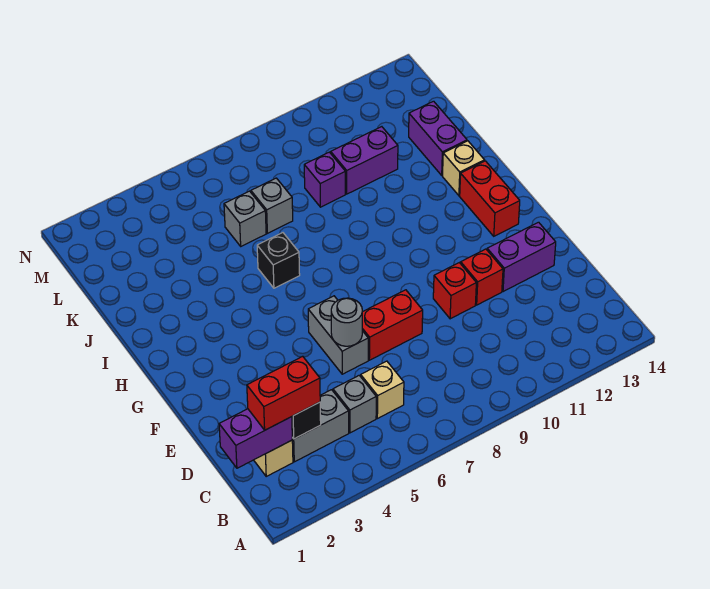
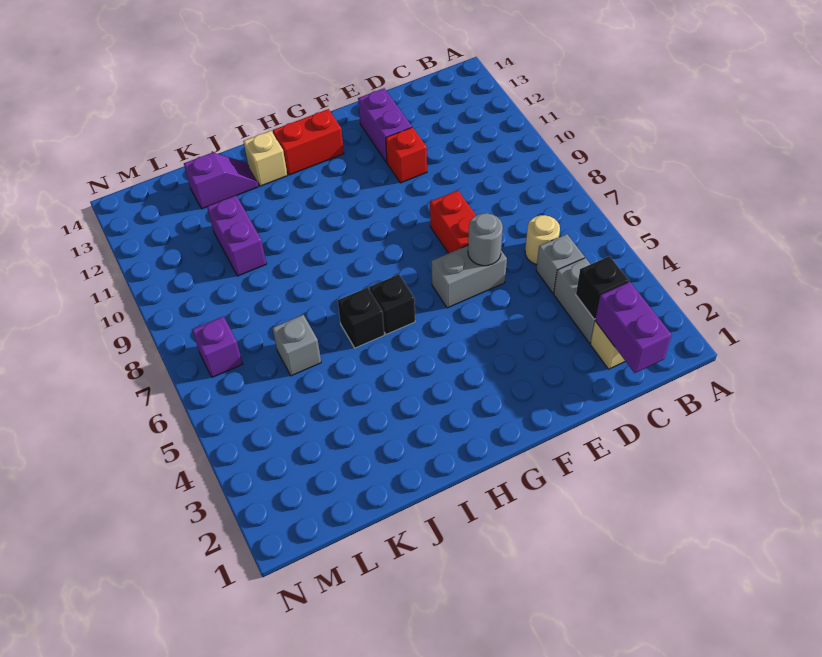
red 1x2 brick [247,356,320,430] -> none
tan 1x1 brick [361,361,404,419] -> tan 1x1 round brick [525,215,560,264]
red 1x1 brick [433,263,476,319] -> none
none -> black 1x1 brick [369,274,415,334]
purple 1x2 brick [409,101,467,175] -> purple 1x2 slope [184,153,259,209]
grey 1x1 brick [251,178,293,233] -> none
purple 1x1 brick [304,152,345,207] -> purple 1x1 brick moved to [192,316,243,377]

